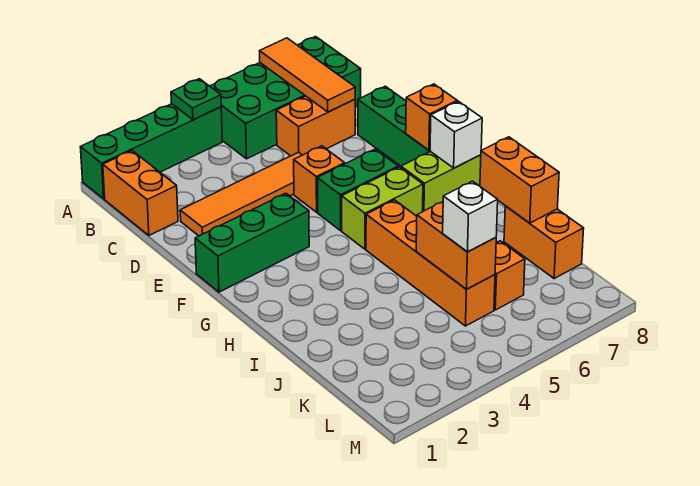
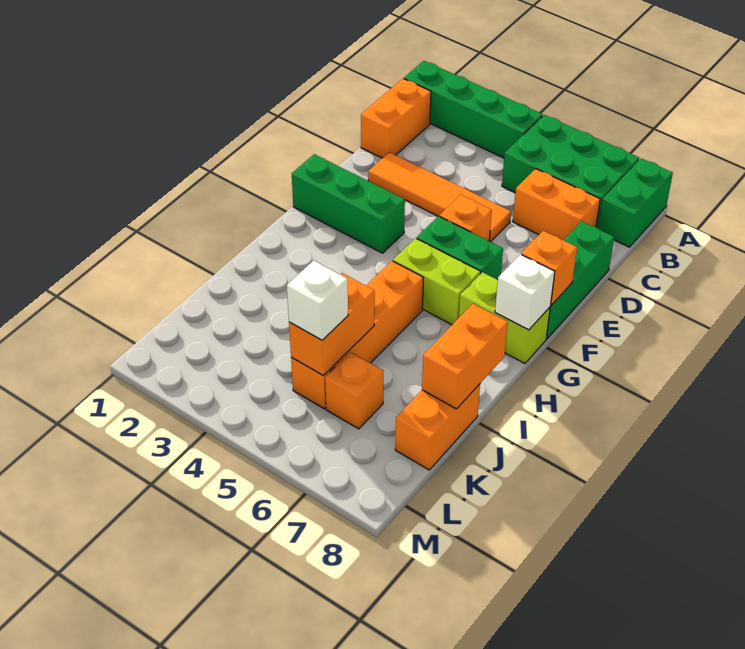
green 1x1 plate [171,79,221,120] -> none
orange 1x3 tile [260,38,355,112] -> none

